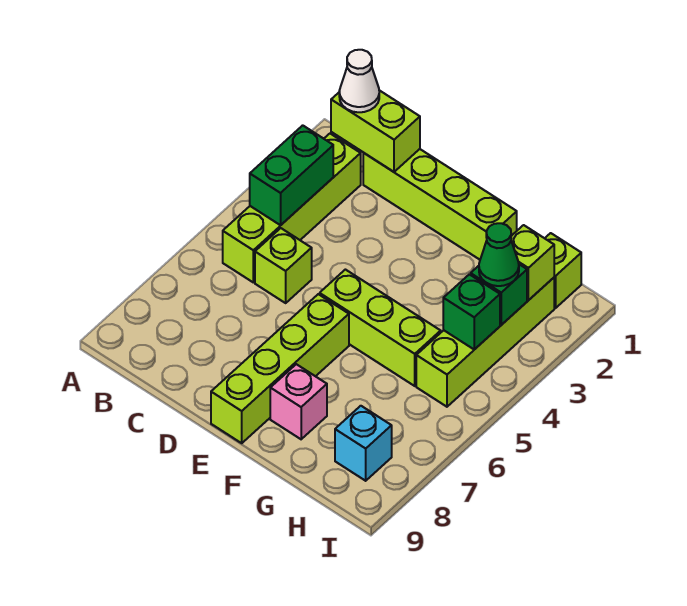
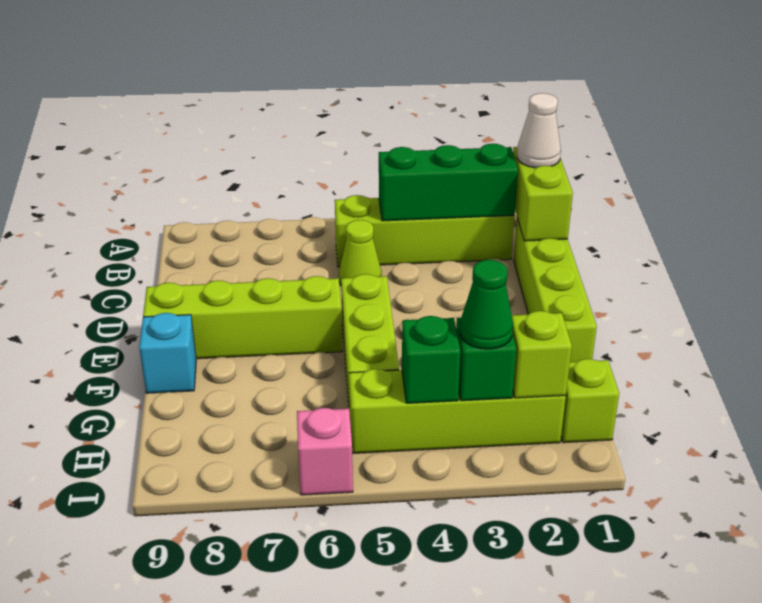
green 1x2 brick [250,125,333,225] -> green 1x3 brick [379,144,518,221]
lime 1x1 brick [255,228,312,303] -> lime 1x1 cone [339,220,382,285]
pink 1x1 brick [270,364,327,439] -> pink 1x1 brick moved to [297,408,353,495]
cyan 1x1 brick [335,406,392,481] -> cyan 1x1 brick moved to [139,313,196,393]

